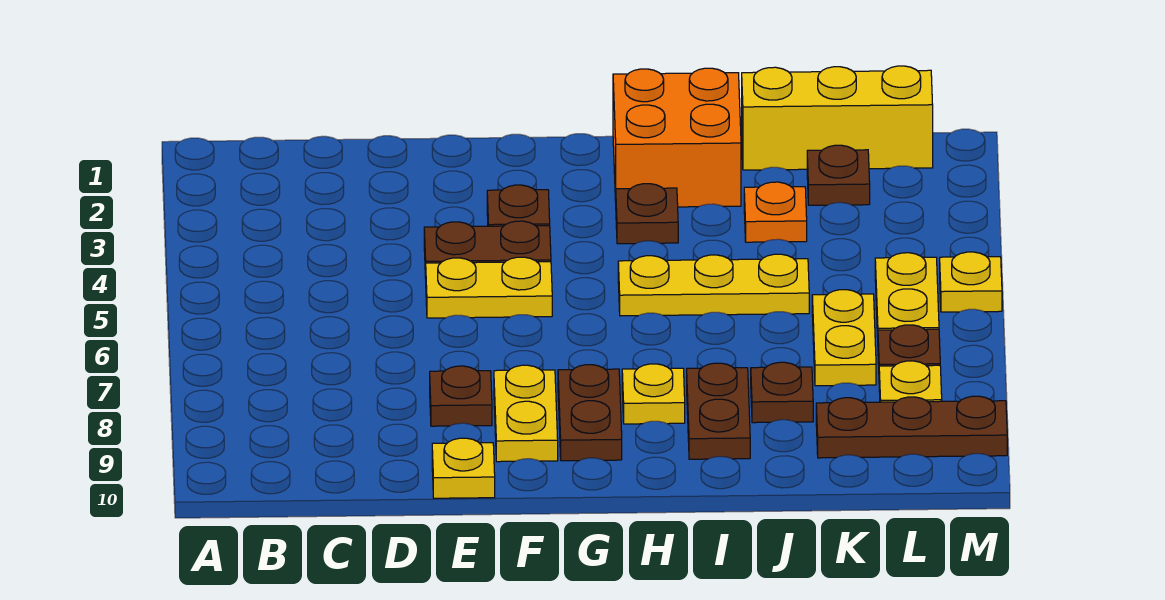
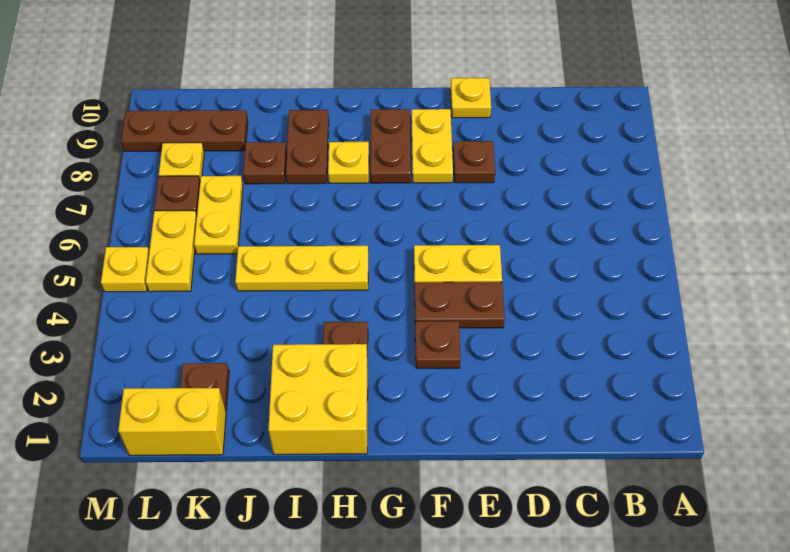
orange 2x2 brick [613,68,741,207] -> yellow 2x2 brick [268,344,368,454]
yellow 1x3 brick [742,66,933,170] -> yellow 1x2 brick [118,388,226,455]
orange 1x1 plate [744,182,807,242] -> none

